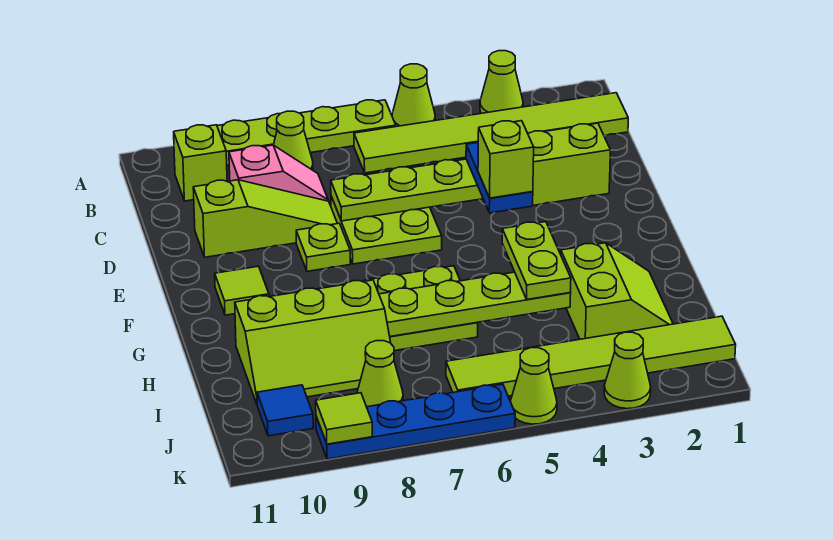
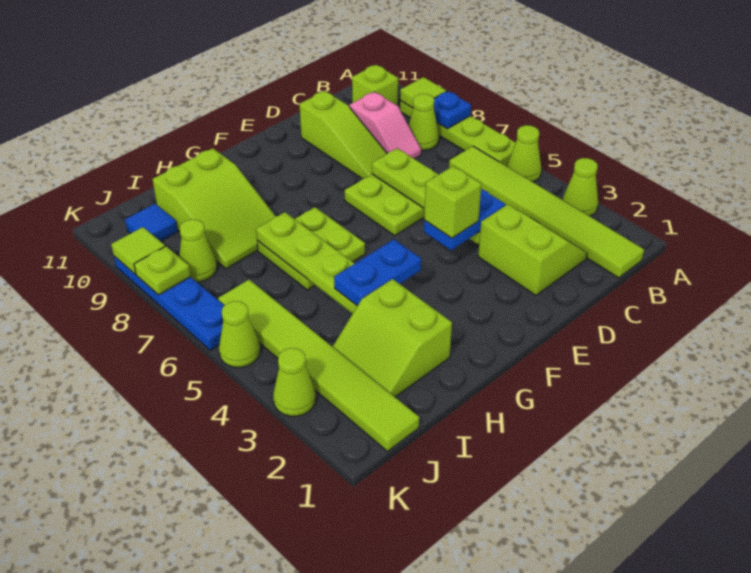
none -> blue 1x1 plate [434,91,471,129]
lime 1x1 plate [296,223,350,271] -> lime 1x1 plate moved to [134,246,191,295]
lime 1x1 tile [215,266,269,315] -> lime 1x1 tile moved to [400,77,446,108]
lime 1x2 plate [502,222,571,299] -> blue 1x2 plate [334,239,421,306]
lime 2x2 slope [561,243,673,339] -> lime 2x2 slope turned to [333,279,452,397]
lime 2x3 slope [235,280,391,404] -> lime 2x3 slope turned to [153,148,276,269]

